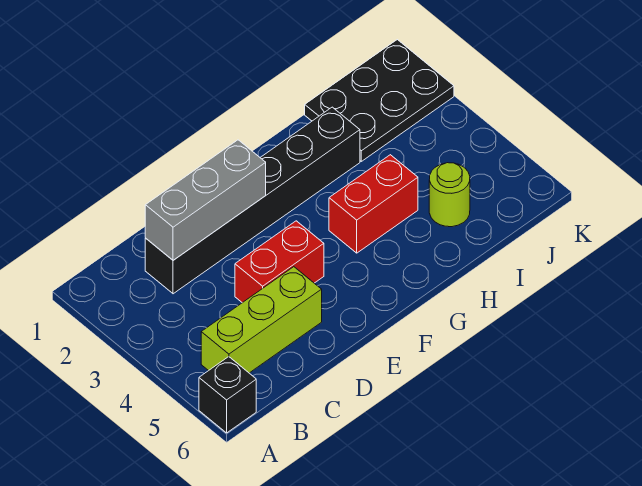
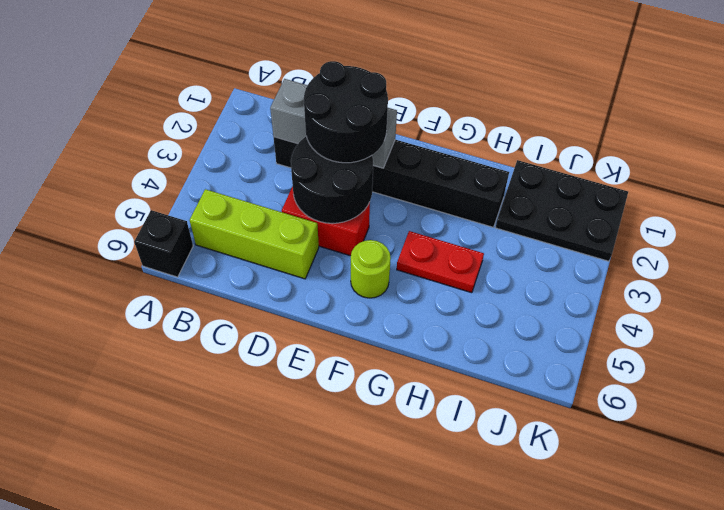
none -> black 2x2 round brick [304,61,388,163]
none -> black 2x2 round brick [291,136,373,223]
red 1x2 brick [329,155,418,253] -> red 1x2 plate [397,231,484,293]
lime 1x1 round brick [429,163,470,227] -> lime 1x1 round brick moved to [351,240,391,298]

